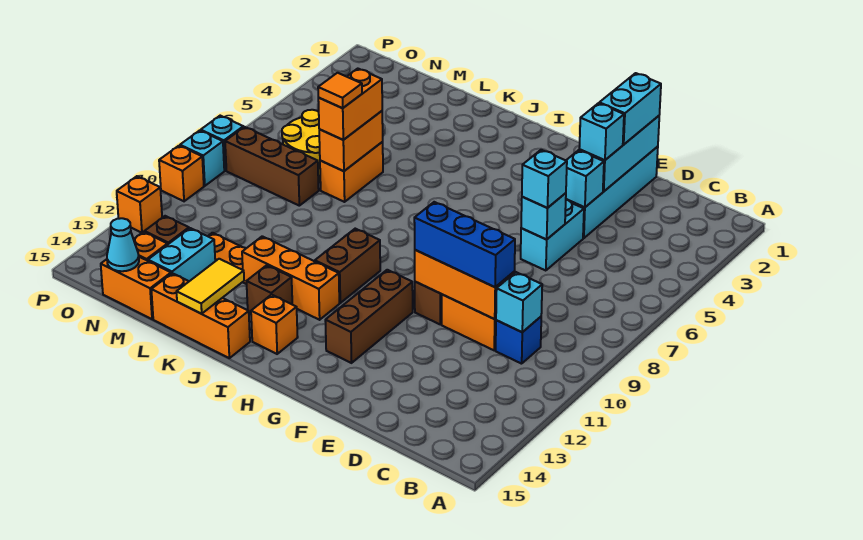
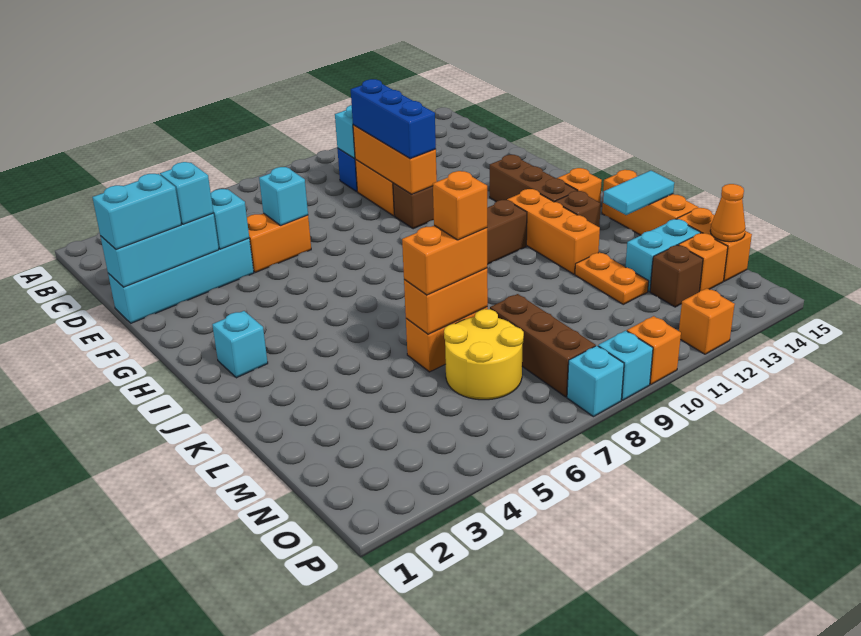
cyan 1x2 brick [521,200,584,271] -> orange 1x2 brick [247,213,311,272]
cyan 1x1 brick [522,150,567,208] -> cyan 1x1 brick moved to [212,311,268,378]
brown 1x3 brick [325,270,413,363] -> brown 1x3 brick turned to [490,155,577,202]
yellow 1x2 tile [176,259,244,314] -> cyan 1x2 tile [603,171,674,215]
orange 1x1 tile [318,73,362,108] -> orange 1x1 brick [433,171,487,240]
cyan 1x1 cone [107,218,139,271] -> orange 1x1 cone [710,184,746,242]

